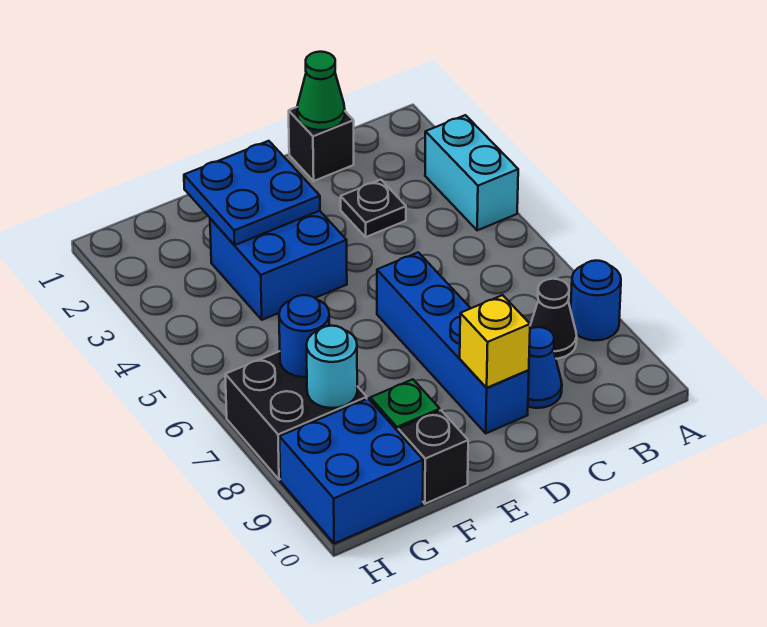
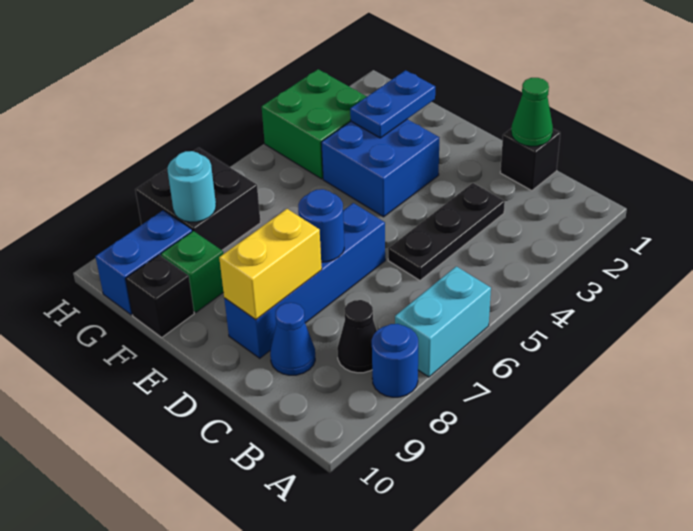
cyan 1x2 brick [425,115,518,230] -> cyan 1x2 brick moved to [395,266,491,377]
black 1x1 plate [341,180,406,237] -> black 1x3 plate [388,183,505,280]
yellow 1x1 brick [460,295,530,388] -> yellow 1x2 brick [219,209,322,320]
blue 2x2 plate [184,141,320,245] -> blue 1x2 plate [350,70,435,138]
none -> green 2x2 brick [262,69,367,179]
blue 1x1 round brick [279,295,329,377] -> blue 1x1 round brick moved to [298,189,344,262]
blue 2x2 brick [279,399,423,544] -> blue 1x2 brick [95,211,192,315]

